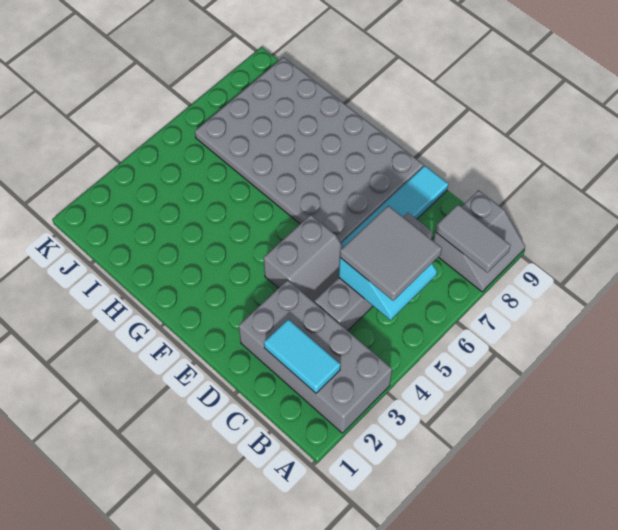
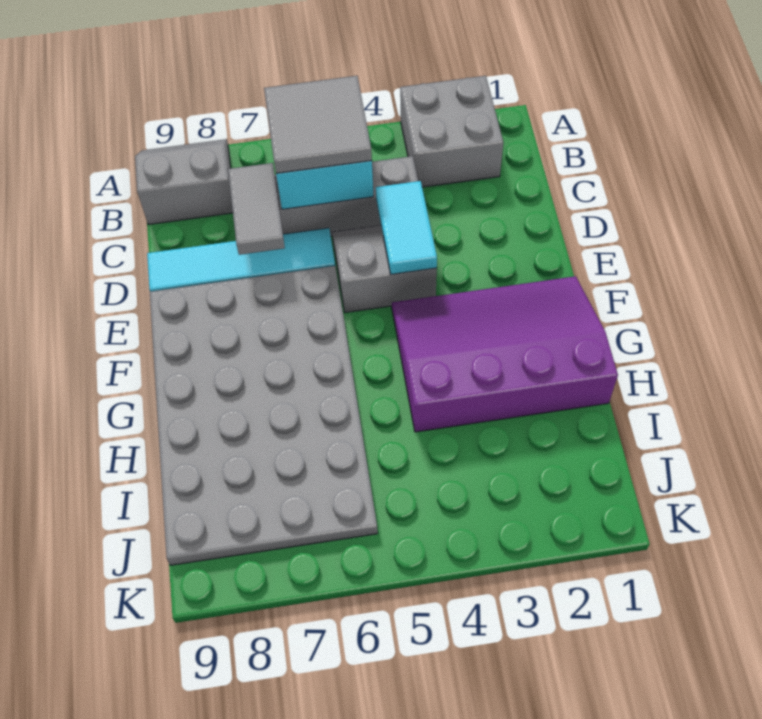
grey 2x4 brick [239,280,392,433] -> grey 2x2 brick [400,76,503,187]
grey 1x2 tile [435,205,511,273] -> grey 1x2 tile moved to [228,163,285,255]
cyan 1x2 tile [264,319,341,393] -> cyan 1x2 tile moved to [376,181,437,274]
none -> purple 3x4 slope [392,276,618,432]

